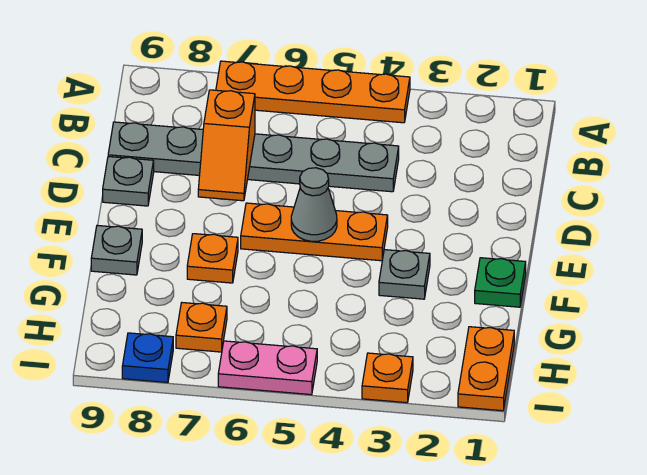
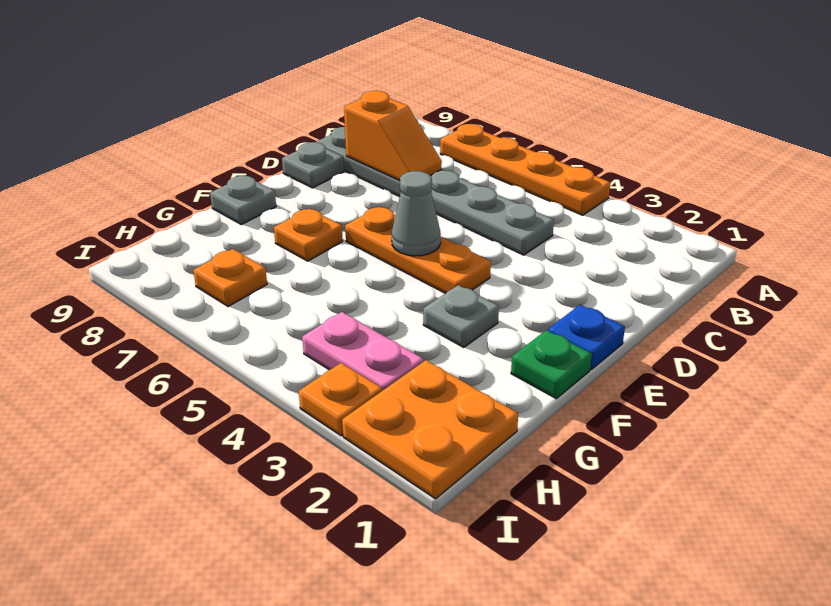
orange 1x2 slope [198,90,255,201] -> orange 1x2 slope turned to [344,91,442,181]
orange 1x2 plate [458,327,514,411] -> orange 2x2 plate [342,360,518,499]
pink 1x2 plate [218,341,317,395] -> pink 1x2 plate moved to [302,312,424,391]
blue 1x1 plate [122,333,173,382] -> blue 1x1 plate moved to [548,305,625,370]

